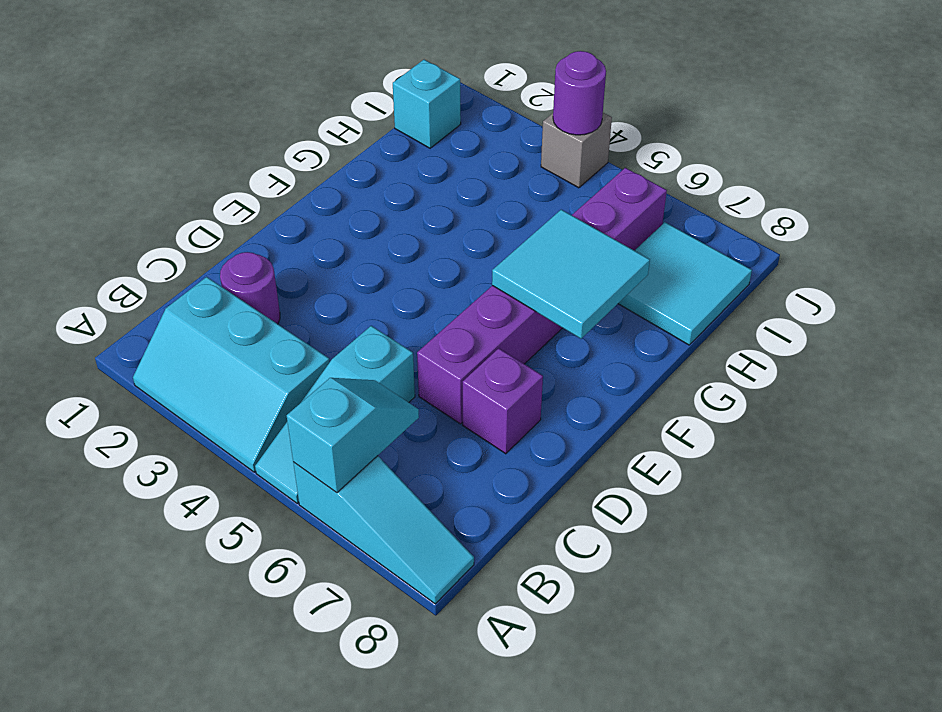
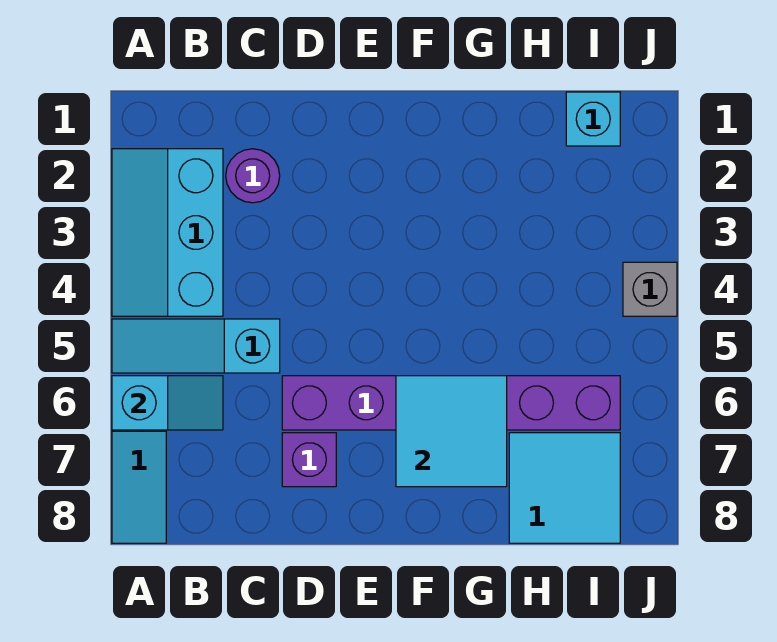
purple 1x1 round brick [553,51,606,135] -> none

